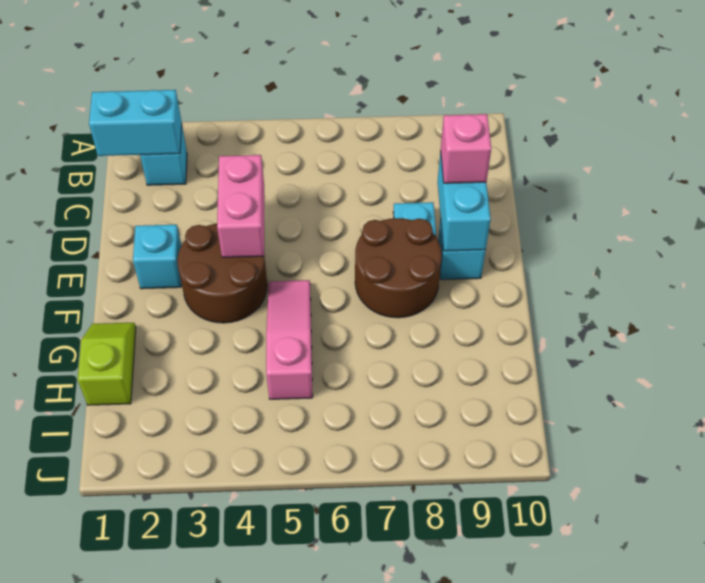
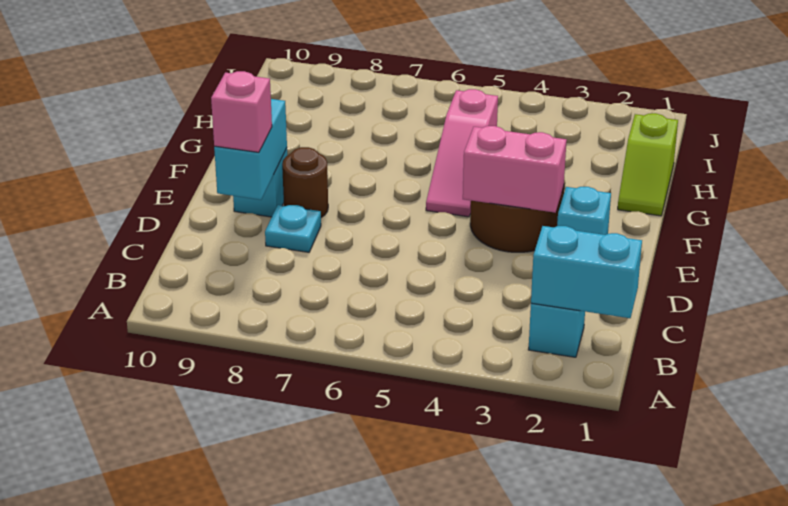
pink 1x2 brick [217,155,264,257] -> pink 1x2 brick turned to [463,126,567,213]
brown 2x2 round brick [355,218,442,318] -> brown 1x1 round brick [282,147,328,217]

